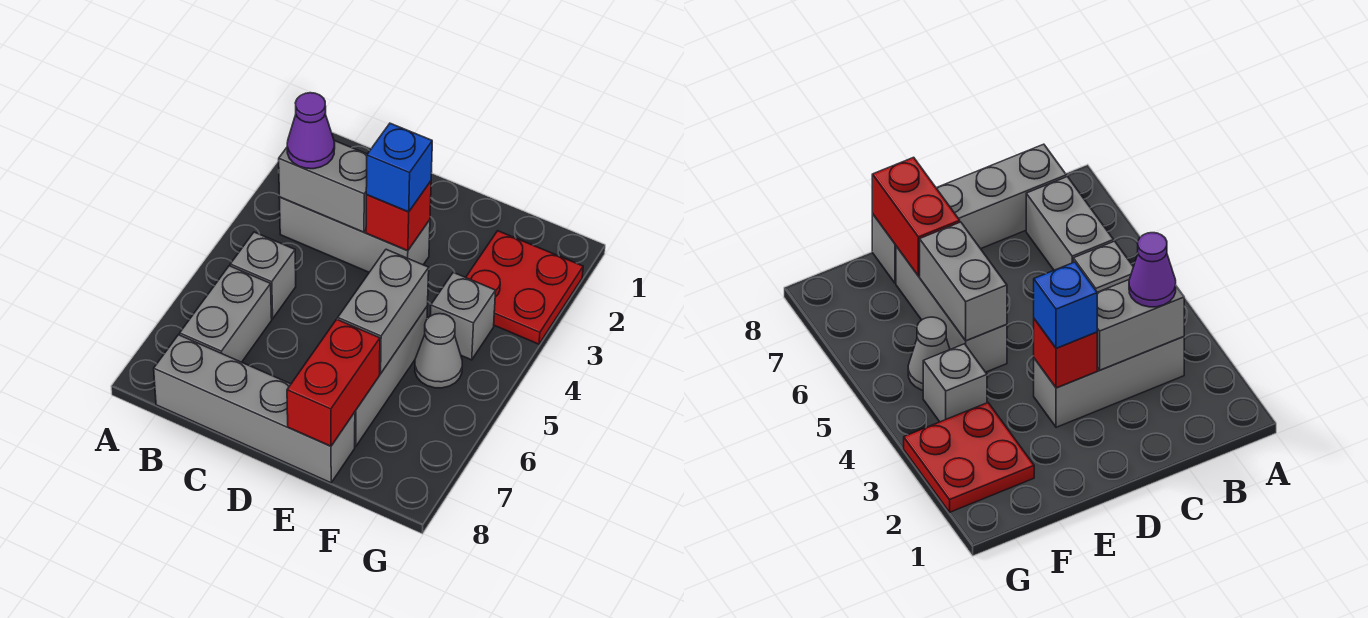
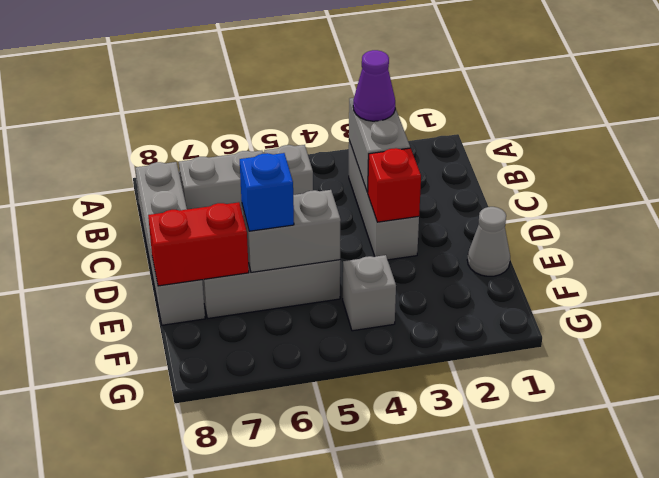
blue 1x1 brick [366,123,432,212] -> blue 1x1 brick moved to [240,153,294,231]
red 2x2 plate [466,231,583,344] -> none
grey 1x1 cone [415,314,462,388] -> grey 1x1 cone moved to [467,207,510,276]

